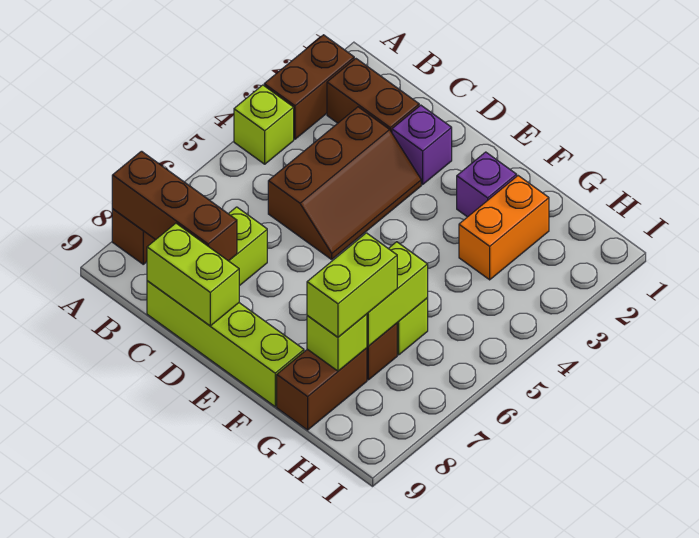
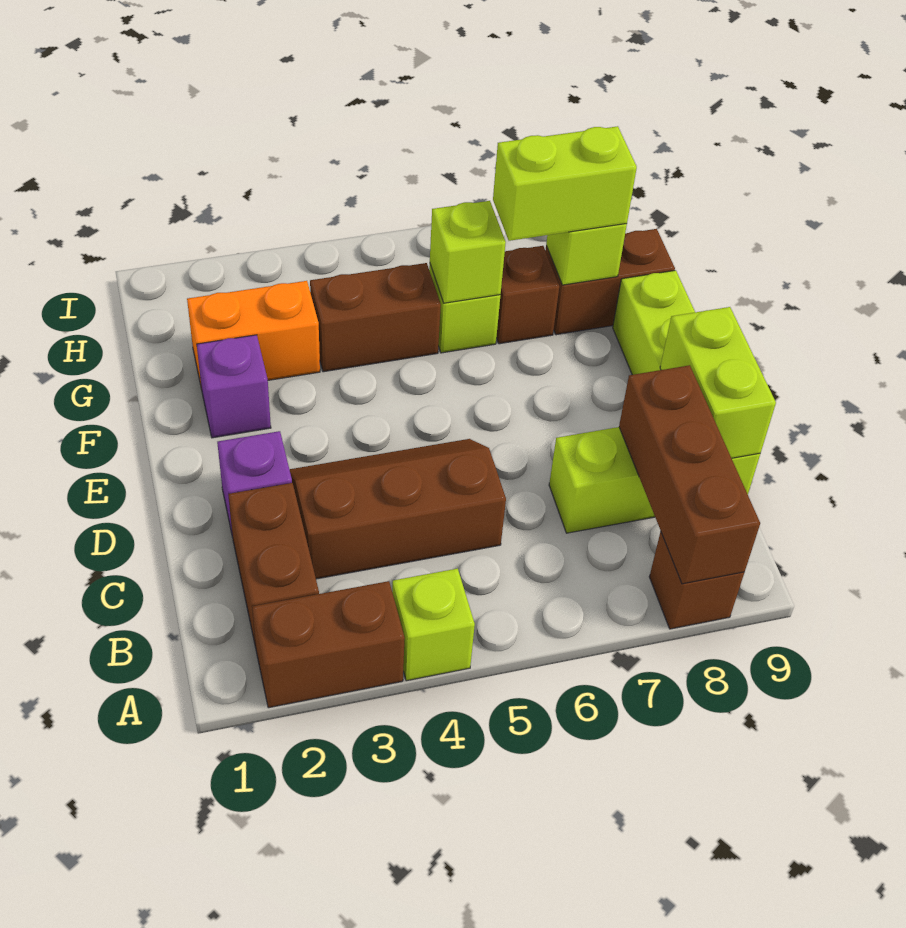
none -> brown 1x2 brick [310,263,441,372]
lime 1x2 brick [367,242,428,346] -> lime 1x1 brick [430,201,506,303]

